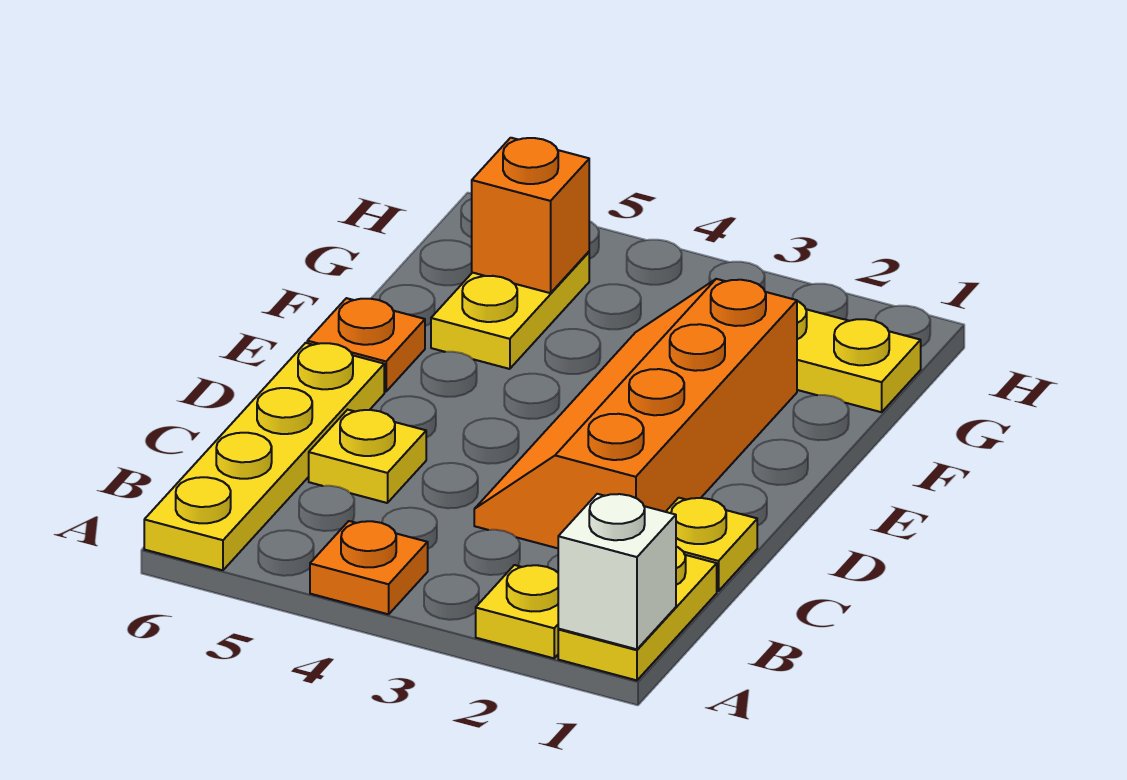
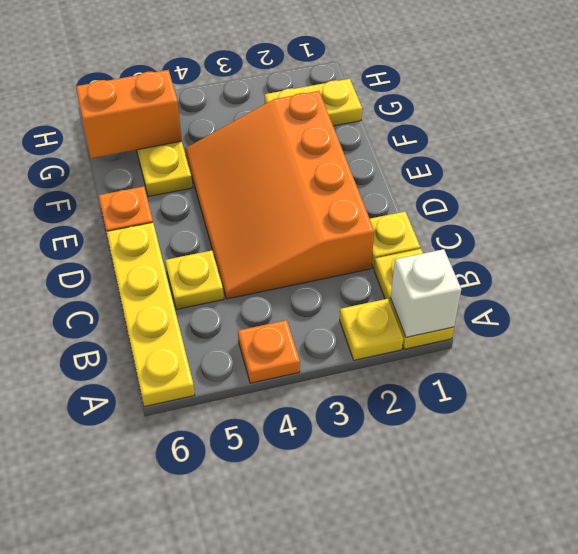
orange 2x4 slope [474,279,797,548] -> orange 3x4 slope [185,91,374,299]
orange 1x1 brick [472,138,589,293] -> orange 1x2 brick [76,70,182,158]

